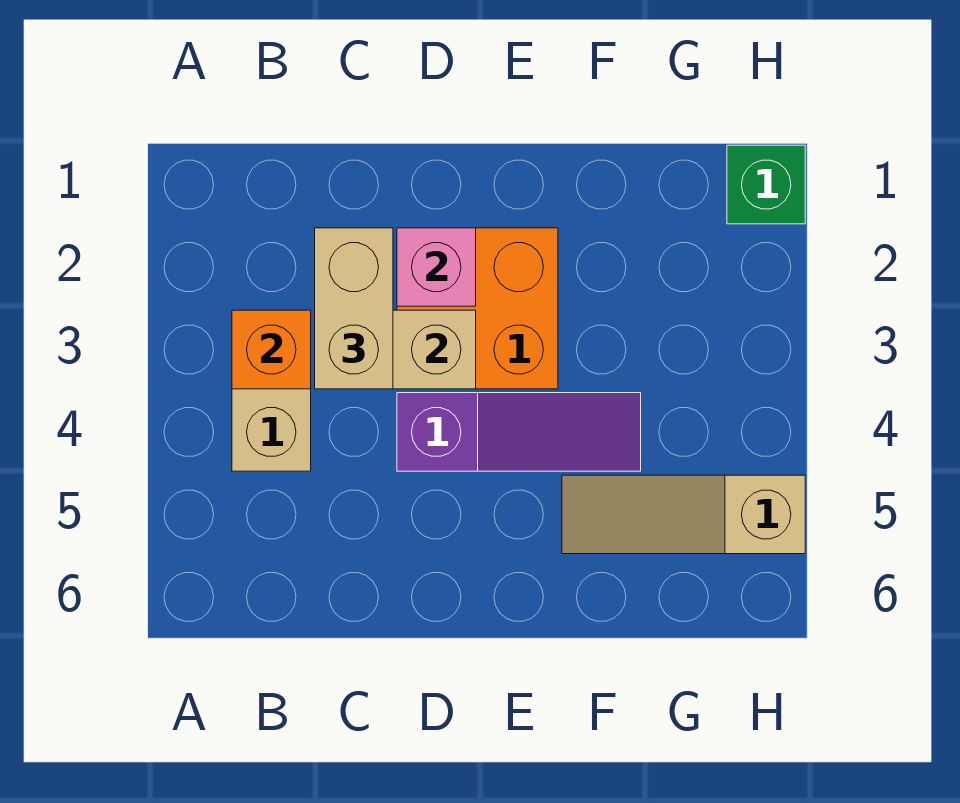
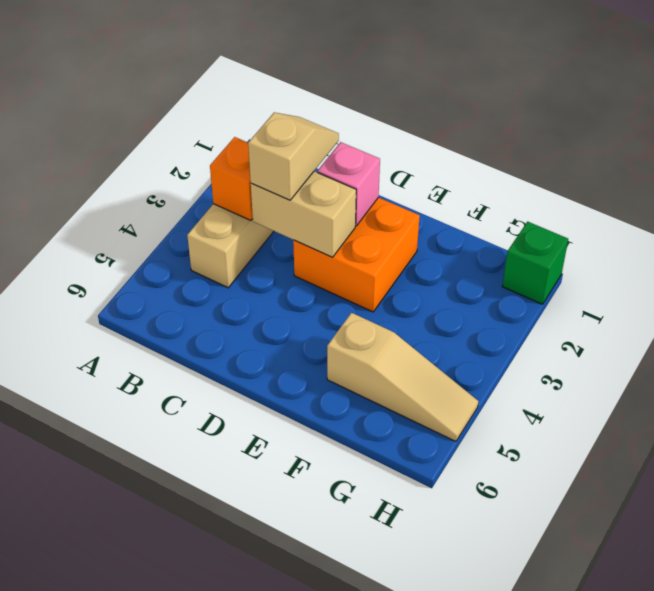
tan 1x2 brick [315,228,393,389] -> tan 1x2 slope [248,113,339,200]
purple 1x3 slope [397,393,641,471] -> none
tan 1x3 slope [562,475,805,554] -> tan 1x3 slope turned to [327,313,478,441]

